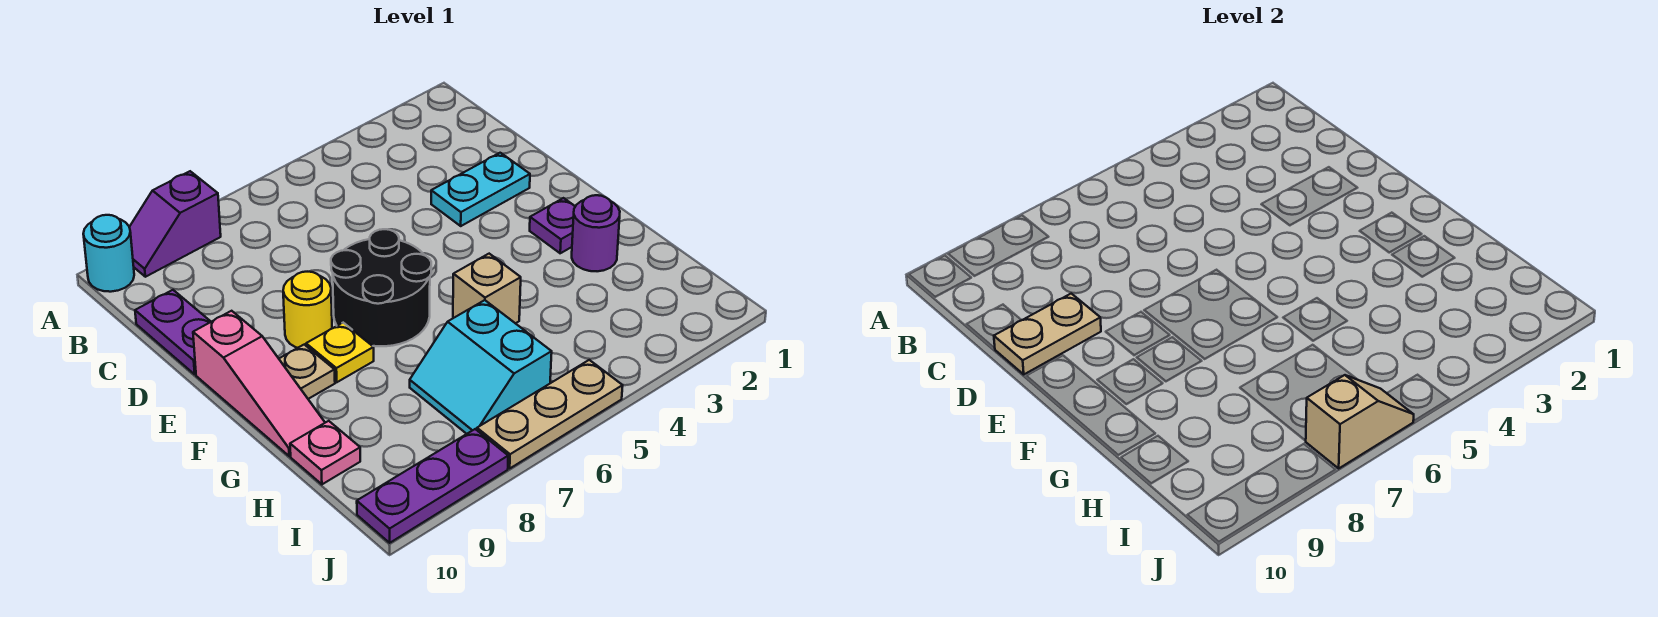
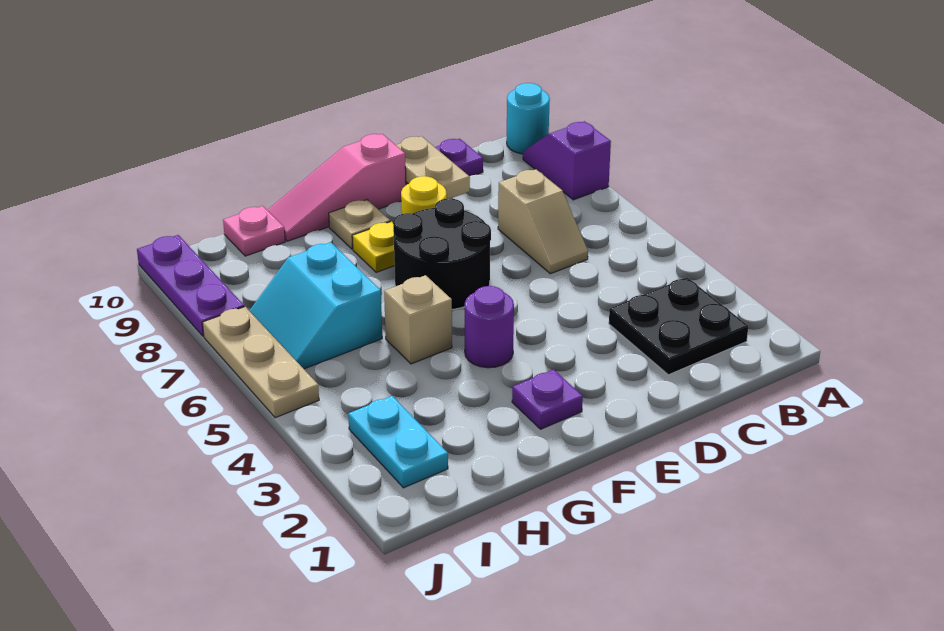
none -> black 2x2 plate [609,277,748,375]
cyan 1x2 plate [431,153,530,226] -> cyan 1x2 plate moved to [348,396,448,488]
purple 1x1 round brick [572,195,620,271] -> purple 1x1 round brick moved to [465,286,514,368]
cyan 2x2 slope [410,300,552,434] -> cyan 2x2 slope turned to [249,242,382,369]
tan 1x2 slope [1306,375,1414,468] -> tan 1x2 slope moved to [498,169,588,274]

